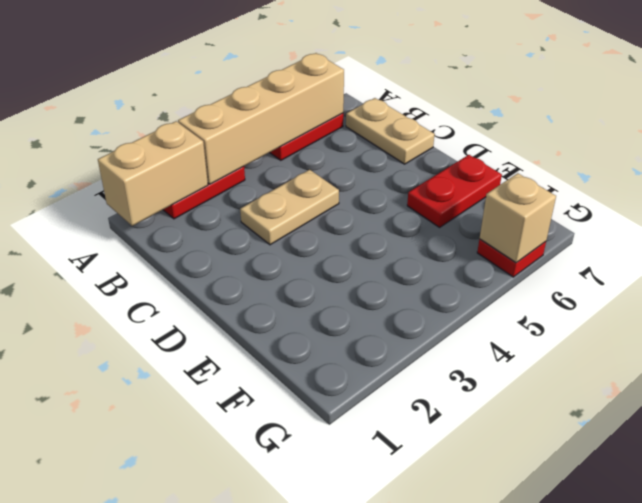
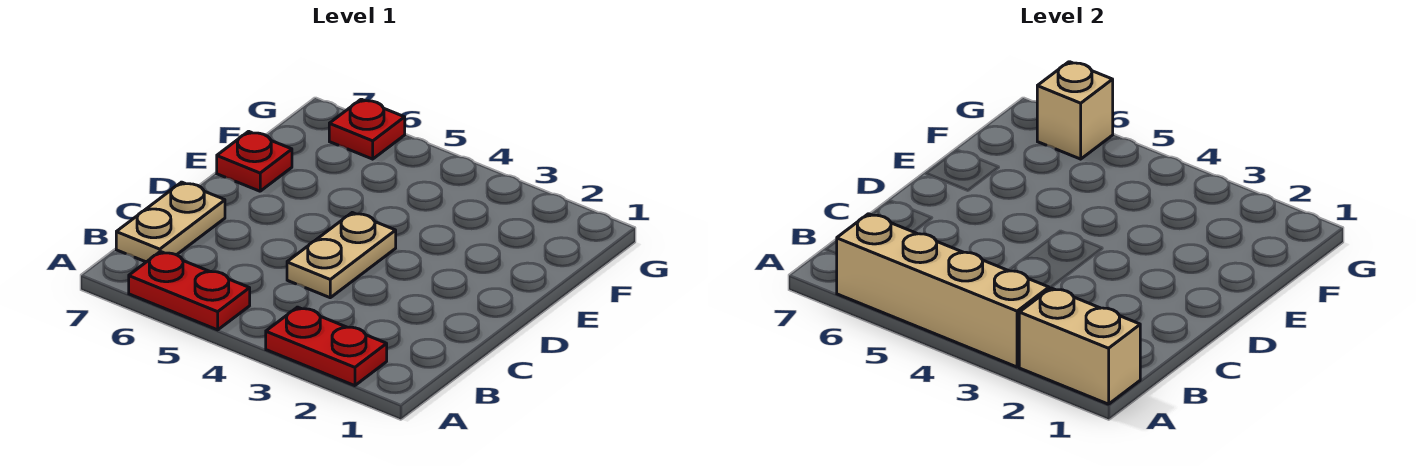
tan 1x2 plate [240,170,339,245] -> tan 1x2 plate turned to [287,213,396,298]
red 1x2 plate [407,155,502,227] -> red 1x1 plate [217,131,292,191]

